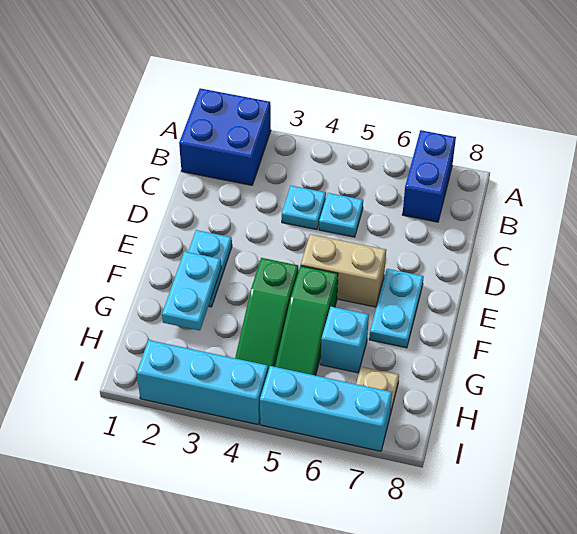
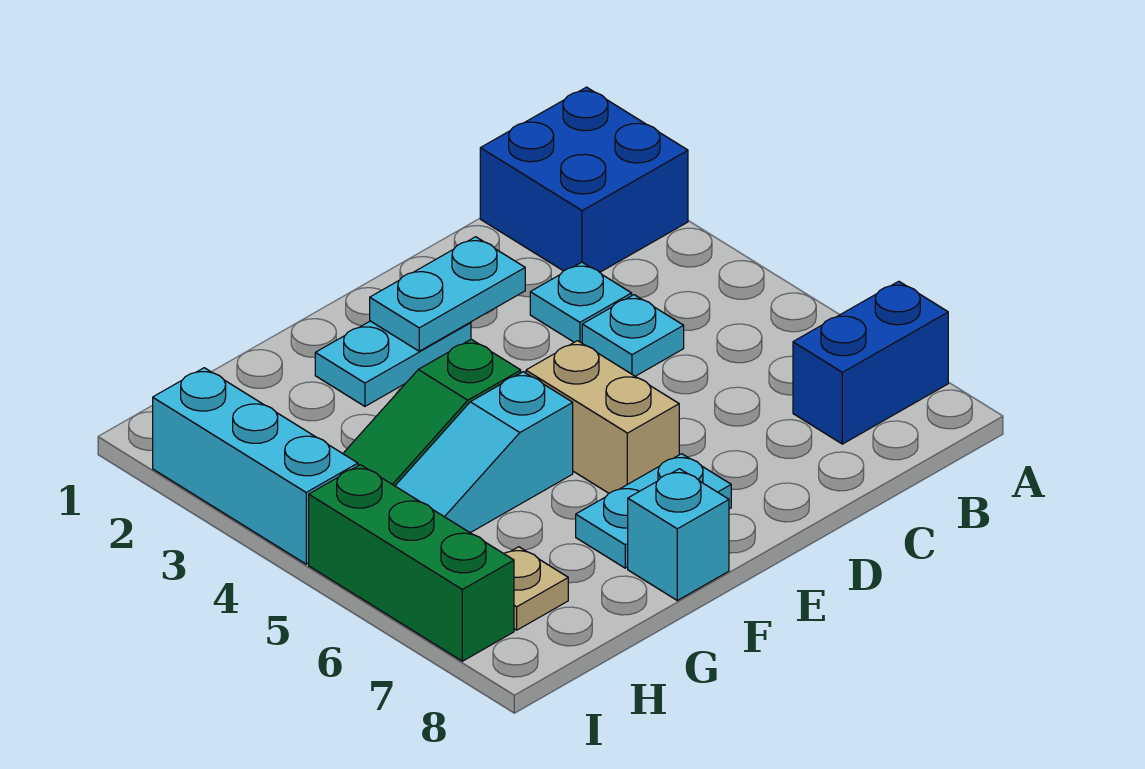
cyan 1x1 plate [319,193,363,237] -> cyan 1x1 plate moved to [530,262,632,343]
cyan 1x2 plate [162,251,221,330] -> cyan 1x2 plate moved to [370,237,525,351]
green 1x3 slope [275,266,338,375] -> cyan 1x3 slope [395,372,573,533]
cyan 1x1 brick [321,307,369,373] -> cyan 1x1 brick moved to [628,469,729,600]
cyan 1x3 brick [260,366,392,451] -> green 1x3 brick [309,465,514,661]

